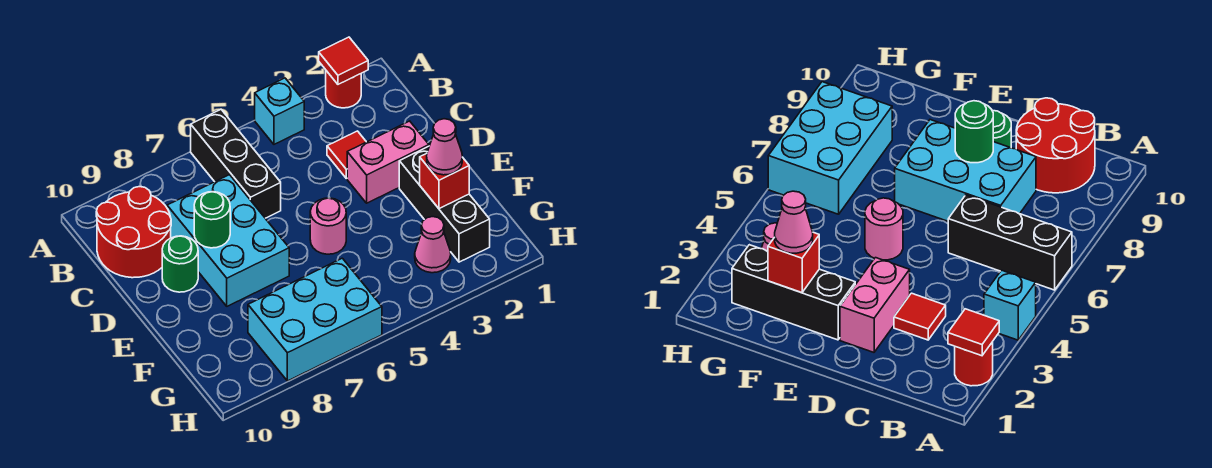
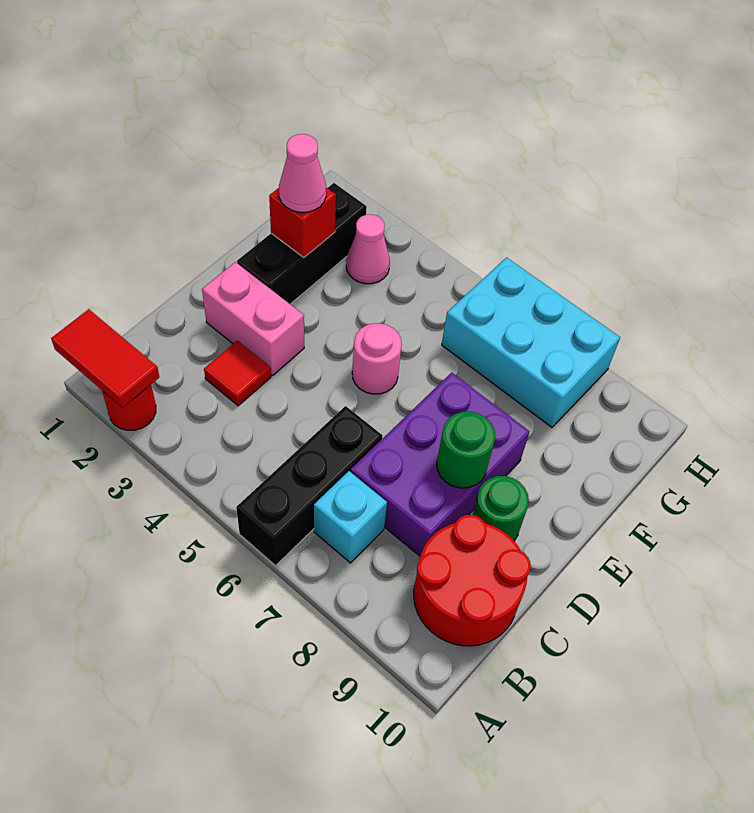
red 1x1 tile [319,37,368,84] -> red 1x2 tile [51,309,159,408]
cyan 1x1 brick [255,78,304,144] -> cyan 1x1 brick moved to [314,471,387,563]
cyan 2x3 brick [167,175,289,306] -> purple 2x3 brick [351,373,530,556]

